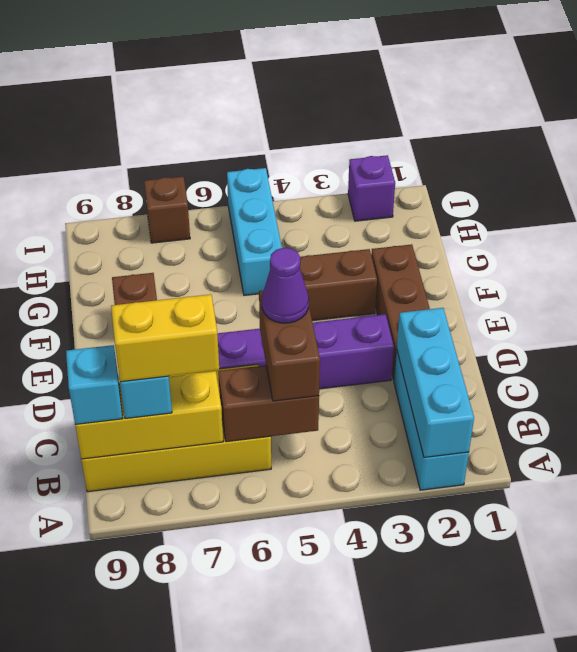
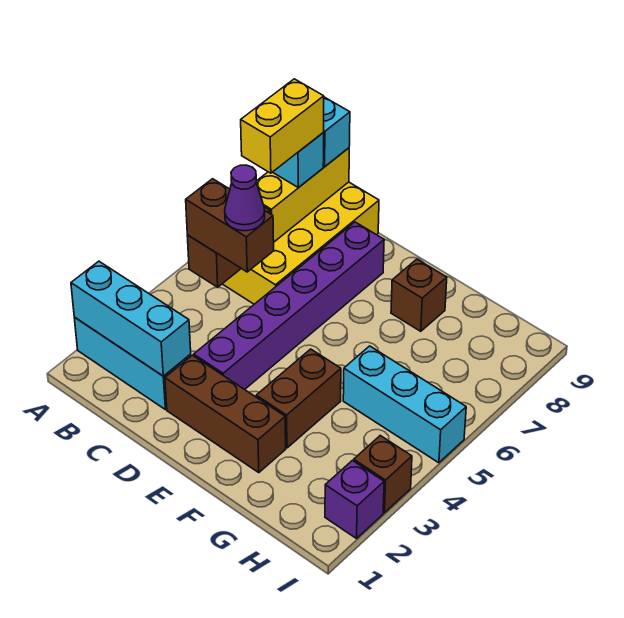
brown 1x1 brick [144,177,190,243] -> brown 1x1 brick moved to [354,436,412,513]

